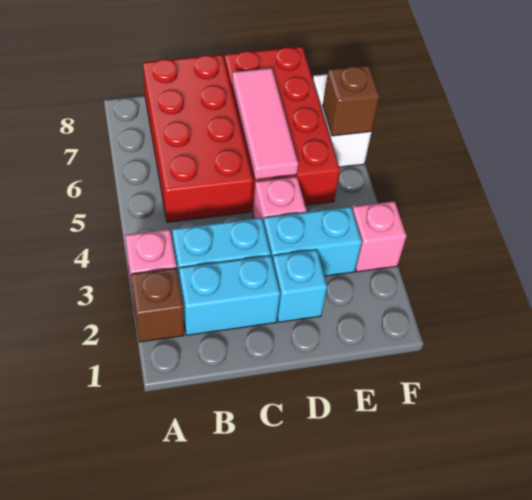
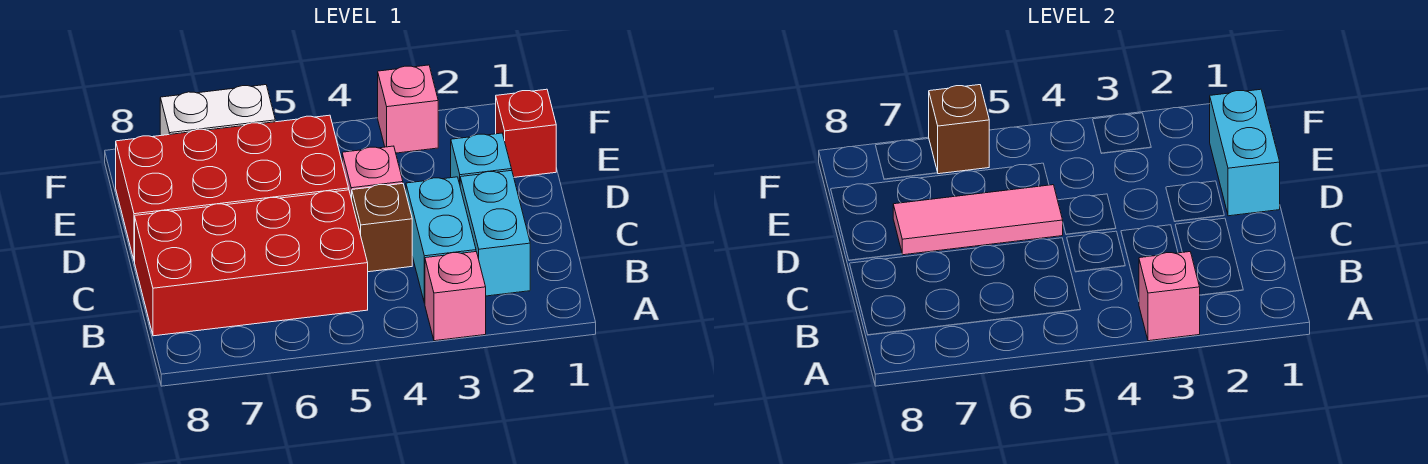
brown 1x1 brick [131,268,184,342] -> brown 1x1 brick moved to [352,184,412,272]
none -> pink 1x1 brick [1139,252,1200,341]
cyan 1x2 brick [264,207,362,276] -> cyan 1x2 brick moved to [1210,89,1280,216]
none -> red 1x1 brick [496,89,556,177]

